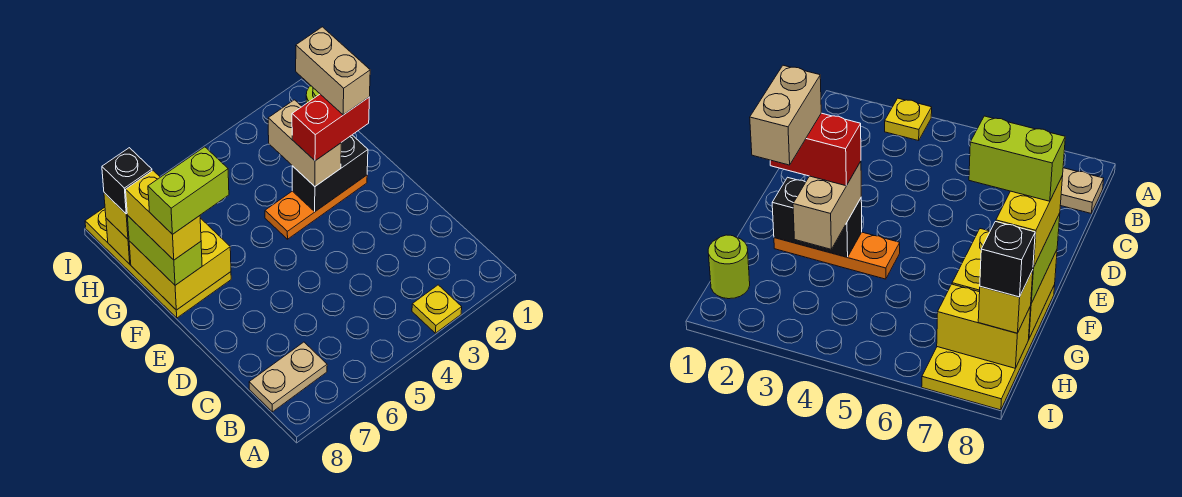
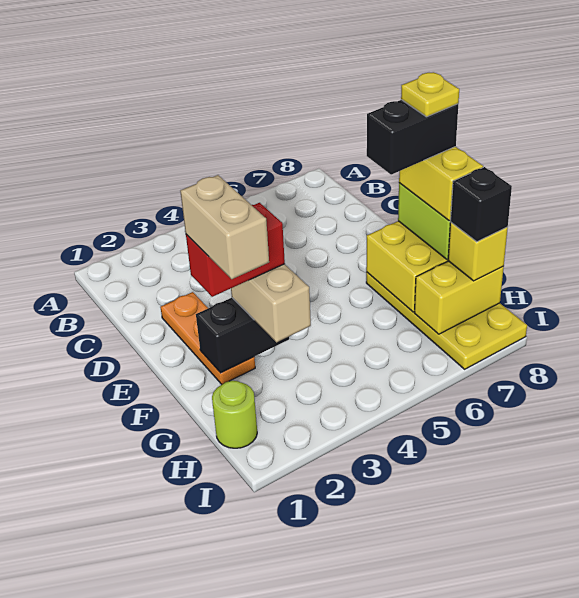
yellow 1x1 plate [412,285,462,333] -> yellow 1x1 plate moved to [401,72,459,117]
tan 1x2 plate [249,342,327,412] -> none
orange 1x3 plate [265,175,367,239] -> orange 1x3 plate turned to [160,292,255,384]
lime 1x2 brick [148,147,229,234] -> black 1x2 brick [367,100,458,175]

